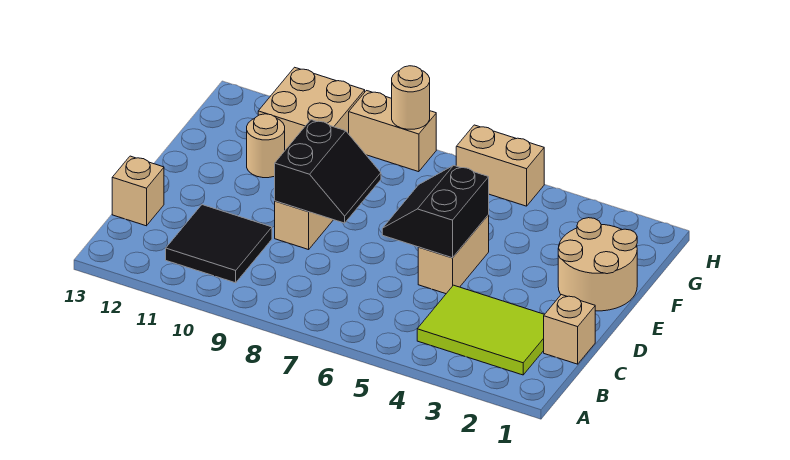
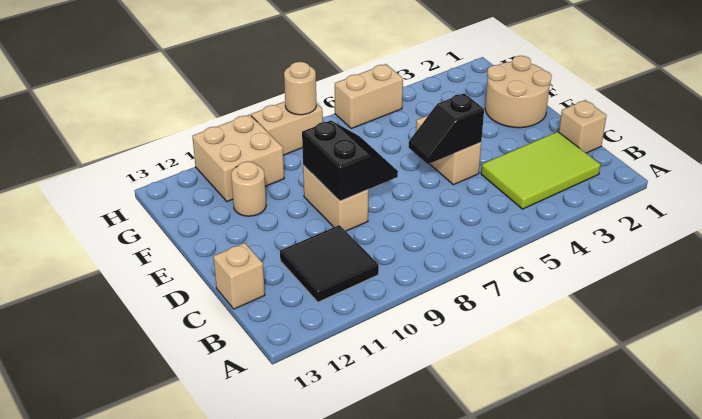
black 2x2 slope [382,165,489,258] -> black 1x2 slope [408,93,484,164]

